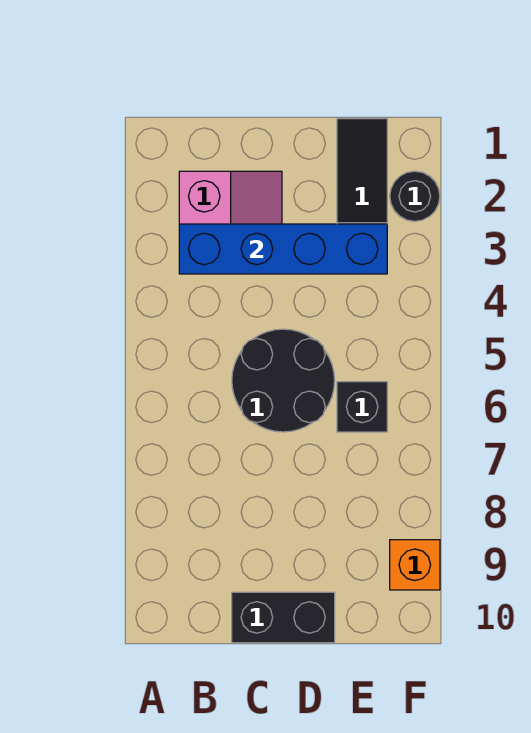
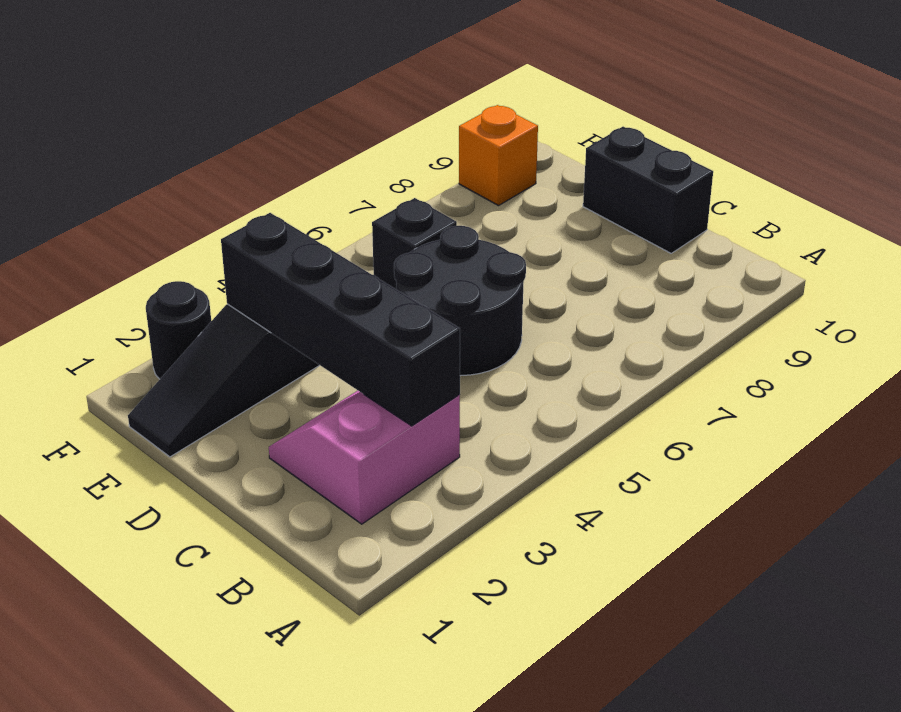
blue 1x4 brick [179,224,387,274] -> black 1x4 brick [221,213,460,426]

